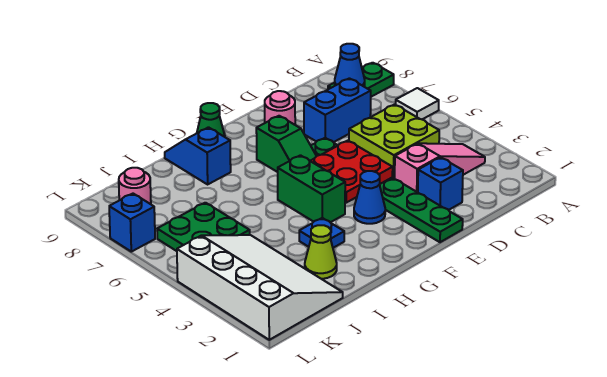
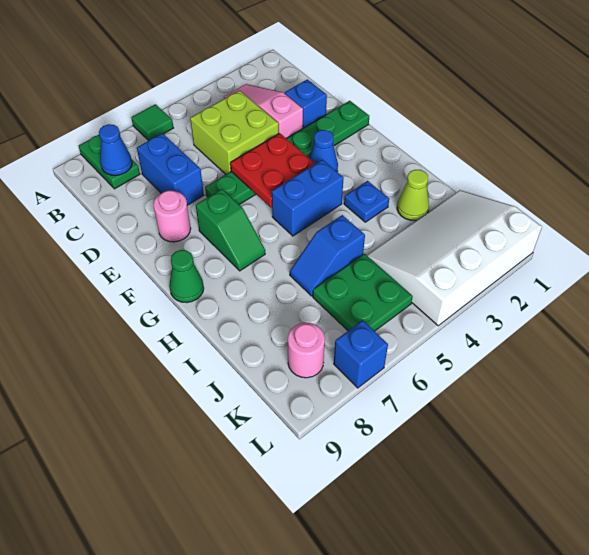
white 1x1 tile [396,88,439,119] -> green 1x1 tile [131,104,173,141]
green 1x2 slope [256,116,316,172] -> green 1x2 slope turned to [196,189,265,271]
green 1x2 brick [278,155,345,222] -> blue 1x2 brick [272,160,343,236]
blue 1x2 slope [165,127,231,184] -> blue 1x2 slope moved to [290,215,365,296]

